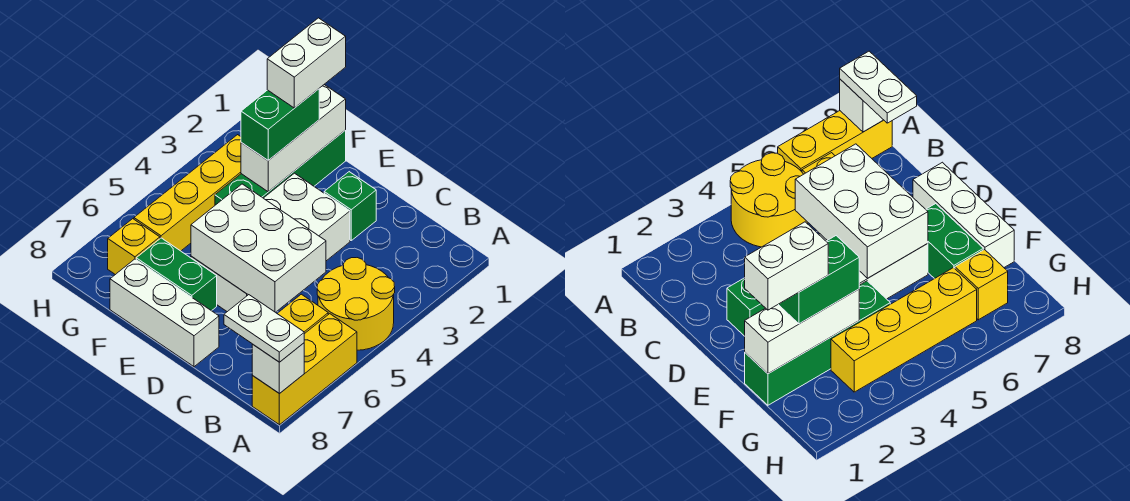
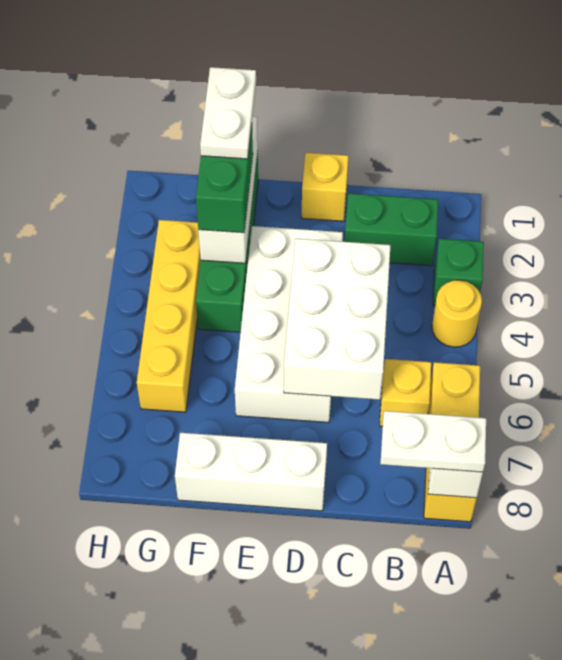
yellow 2x2 round brick [317,258,395,350] -> yellow 1x1 round brick [432,280,482,347]
white 2x3 brick [191,184,326,312] -> white 2x3 brick turned to [284,239,391,400]
green 1x1 brick [324,172,376,240] -> green 1x1 brick moved to [433,239,484,305]
green 1x2 brick [136,238,217,311] -> green 1x2 brick moved to [345,193,438,266]
white 1x2 brick [267,18,346,108] -> white 1x2 plate [200,67,256,159]
yellow 1x1 brick [108,219,160,275] -> yellow 1x1 brick moved to [302,153,349,221]

